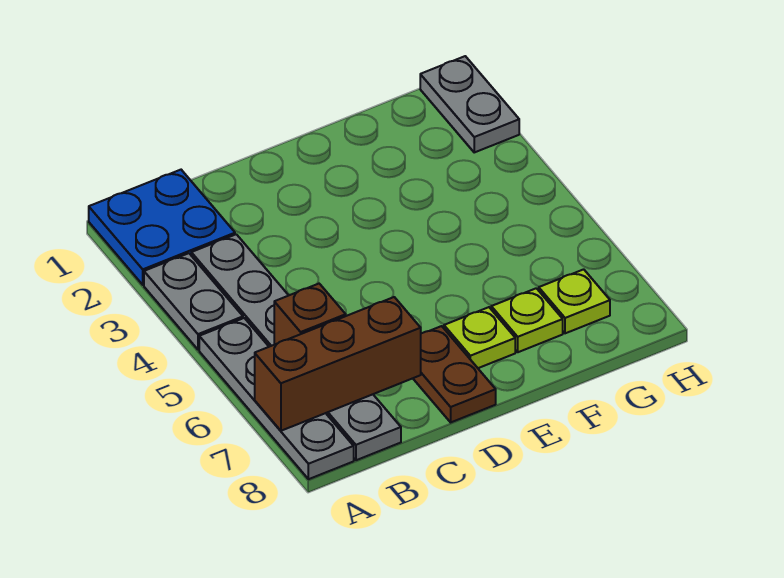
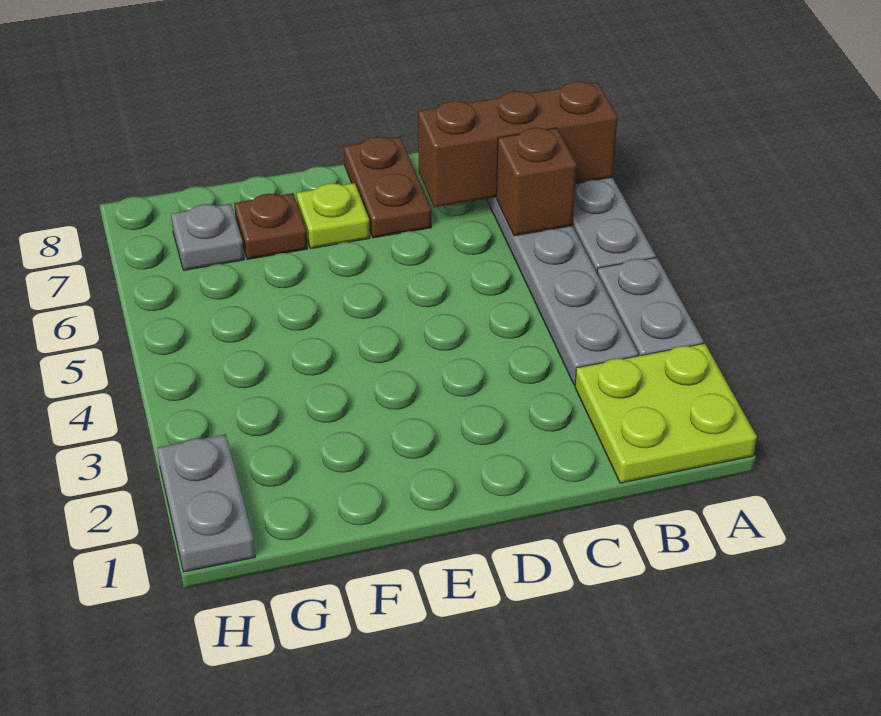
blue 2x2 plate [89,170,235,285] -> lime 2x2 plate [575,343,757,483]
lime 1x1 plate [491,288,563,352] -> brown 1x1 plate [234,193,307,259]
lime 1x1 plate [539,269,610,333] -> grey 1x1 plate [171,204,244,270]

